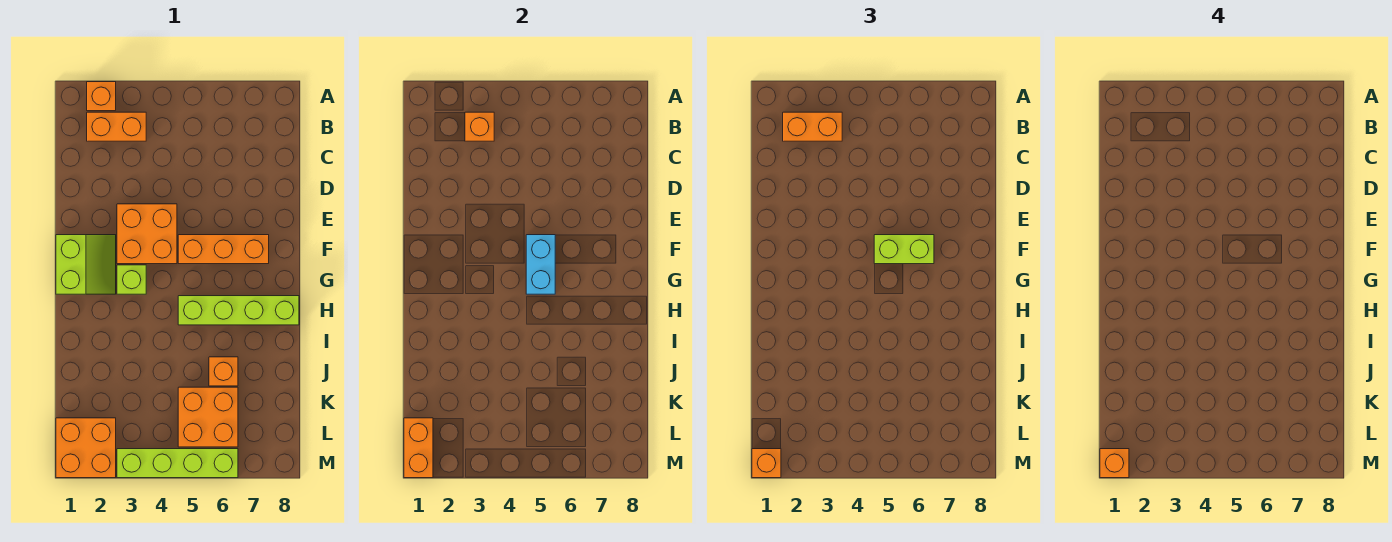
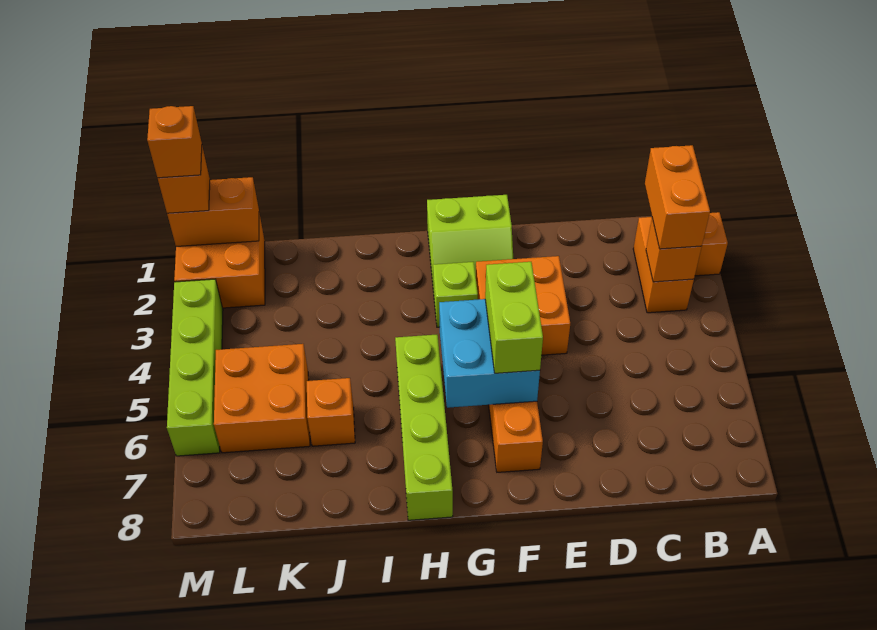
cyan 1x2 brick [526,235,555,294] -> cyan 2x2 brick [439,299,540,408]

